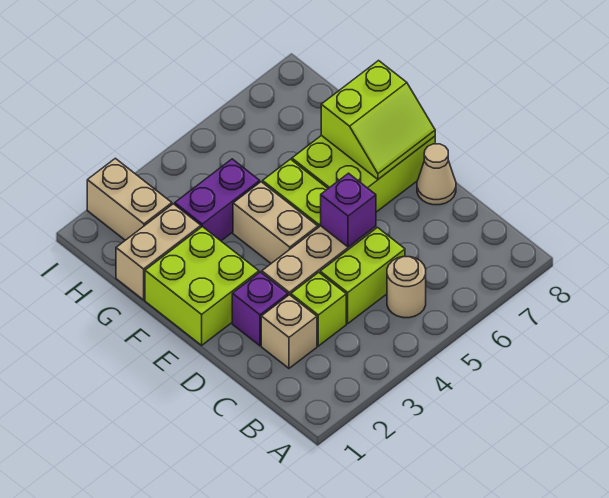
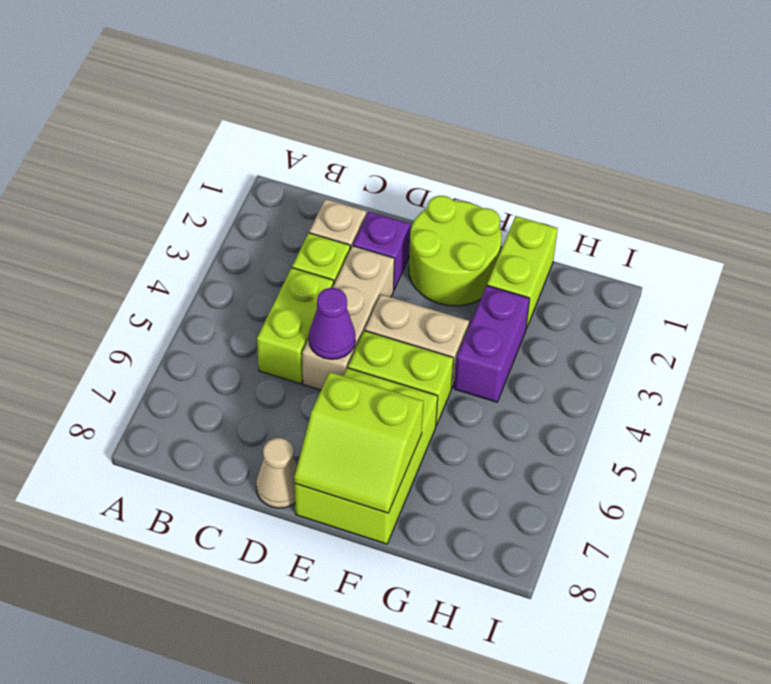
tan 1x1 round brick [387,257,426,318] -> none
purple 1x1 brick [321,173,376,247] -> purple 1x1 cone [309,288,355,359]
lime 2x2 brick [145,227,259,345] -> lime 2x2 round brick [409,196,502,306]
lime 2x2 slope [321,61,435,179] -> lime 2x2 slope turned to [294,372,423,513]
tan 1x2 brick [116,204,201,300] -> lime 1x2 brick [487,216,558,329]
tan 1x2 brick [87,158,172,240] -> none

